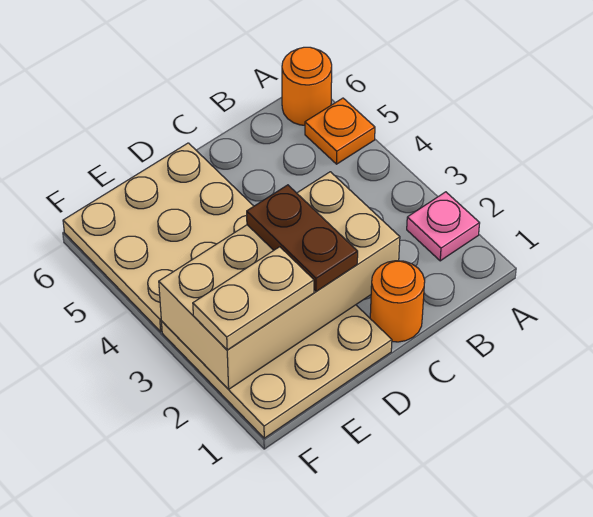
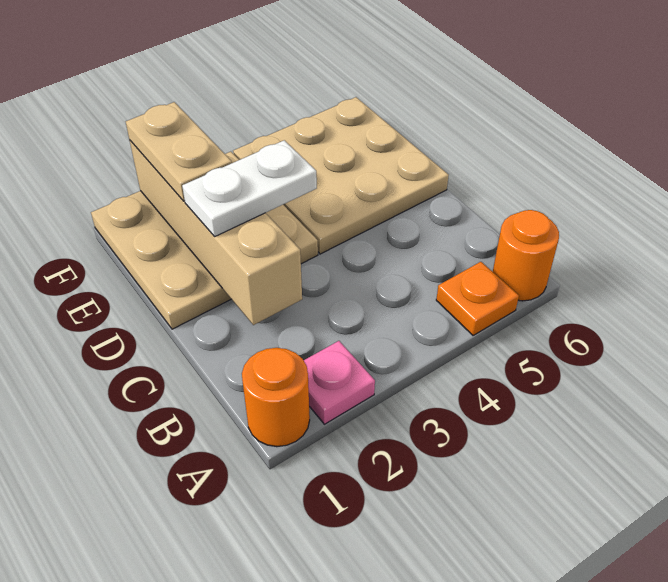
orange 1x1 round brick [370,261,425,342] -> orange 1x1 round brick moved to [242,348,310,447]
tan 2x4 brick [159,172,400,389] -> tan 1x4 brick [130,141,302,325]
brown 1x2 plate [247,185,358,292] -> white 1x2 plate [182,140,317,237]

